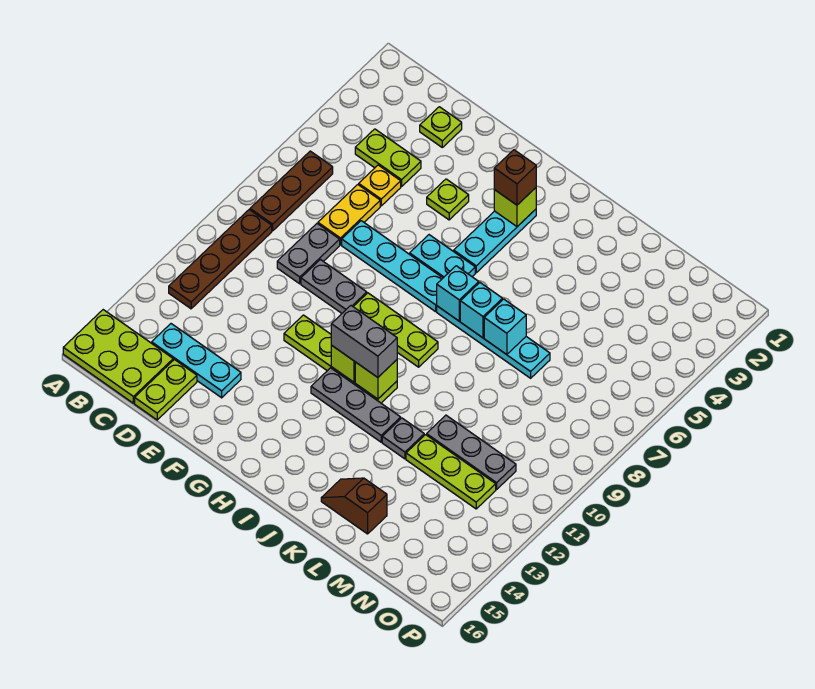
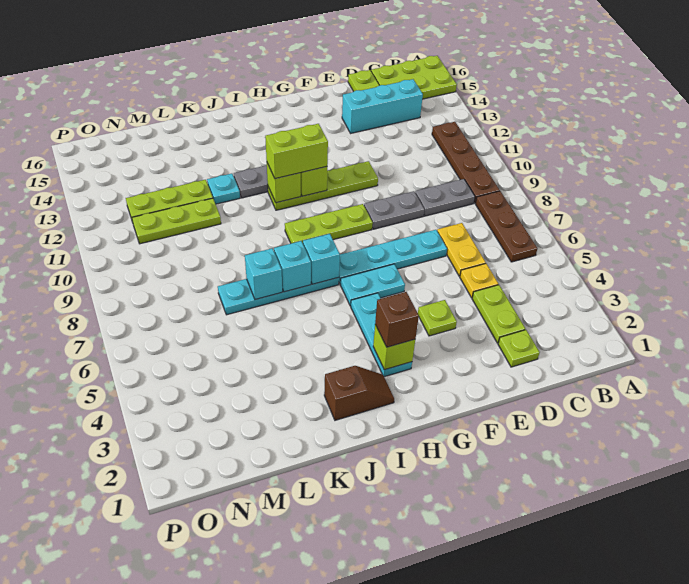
lime 1x2 plate [355,129,421,186] -> lime 1x2 plate turned to [472,285,525,343]
cyan 1x3 plate [152,324,241,398] -> cyan 1x3 brick [342,79,423,133]
grey 1x2 plate [277,224,340,284] -> grey 1x2 plate turned to [415,179,475,216]
grey 1x2 brick [331,306,397,377] -> lime 1x2 brick [265,124,328,179]
grey 1x1 plate [382,418,424,459] -> cyan 1x1 plate [207,174,240,204]
brown 1x2 slope [321,478,387,534] -> brown 1x2 slope moved to [324,366,394,420]
grey 1x3 plate [427,415,516,489] -> lime 1x3 plate [132,198,221,244]

